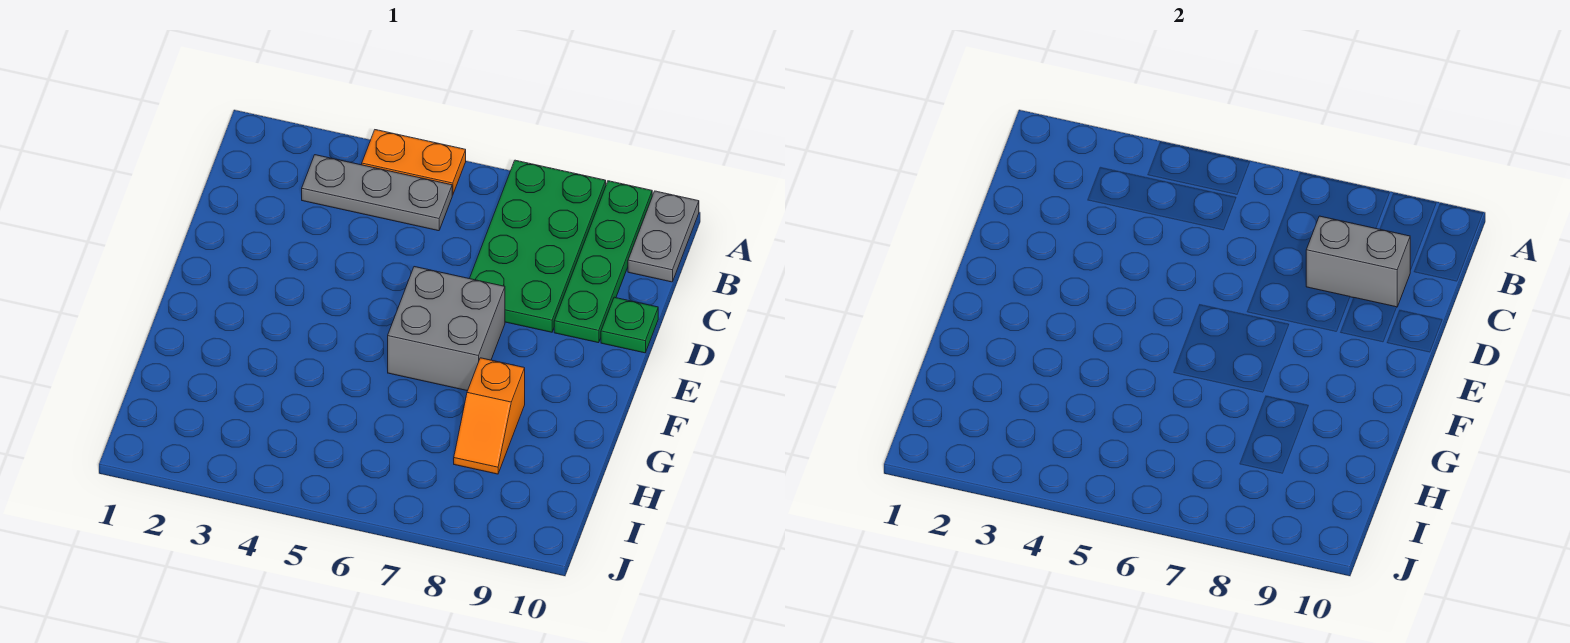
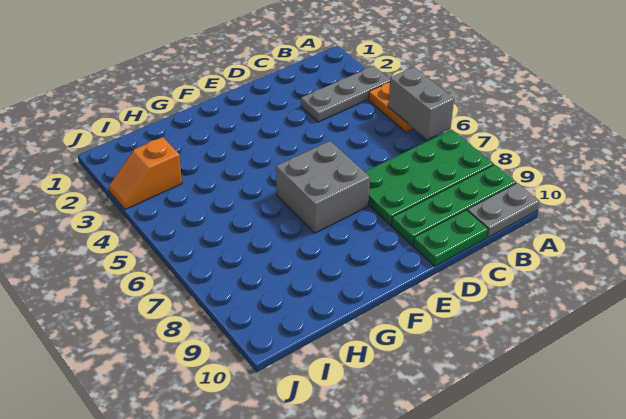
grey 1x3 plate [302,155,452,231] -> grey 1x3 plate turned to [301,66,390,122]
grey 1x2 brick [1306,216,1410,307] -> grey 1x2 brick moved to [388,67,454,139]
green 1x1 plate [601,297,658,353] -> green 1x2 plate [413,210,488,266]
orange 1x2 slope [454,358,525,474] -> orange 1x2 slope moved to [109,137,182,209]

